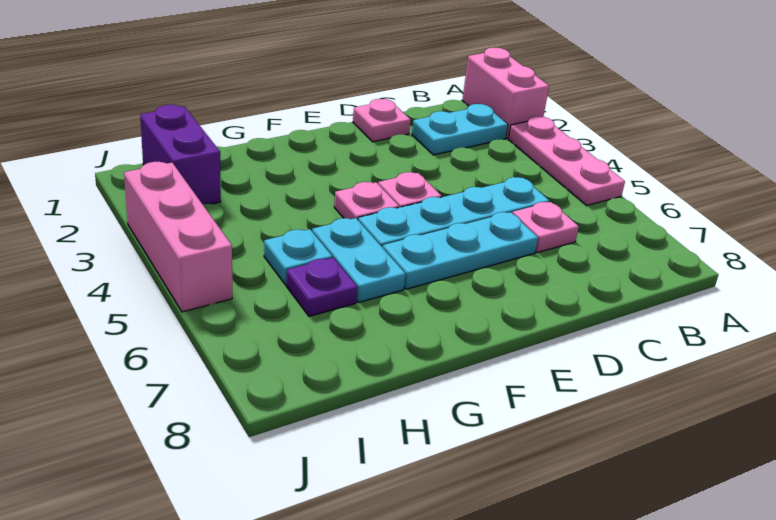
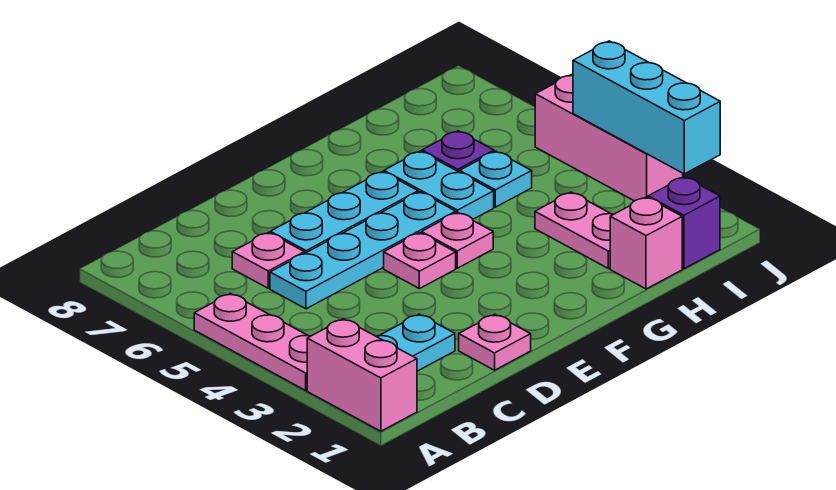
none -> pink 1x1 brick [610,197,682,289]
none -> pink 1x2 plate [535,192,613,269]
purple 1x2 brick [140,105,221,204] -> purple 1x1 brick [648,177,720,269]
none -> cyan 1x3 brick [573,41,720,174]

